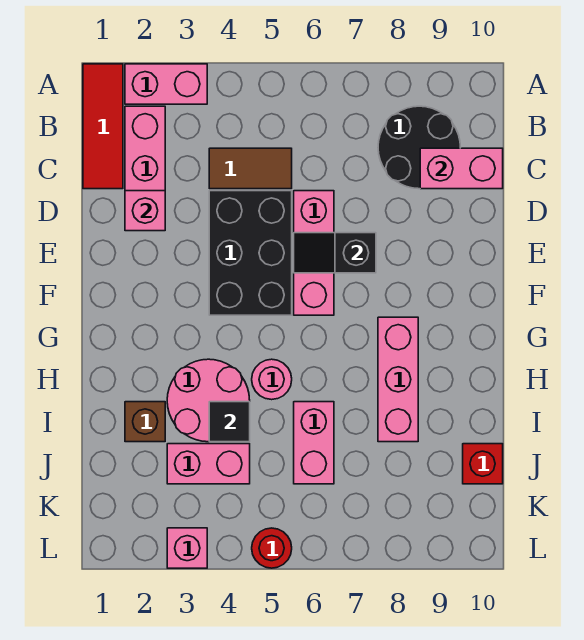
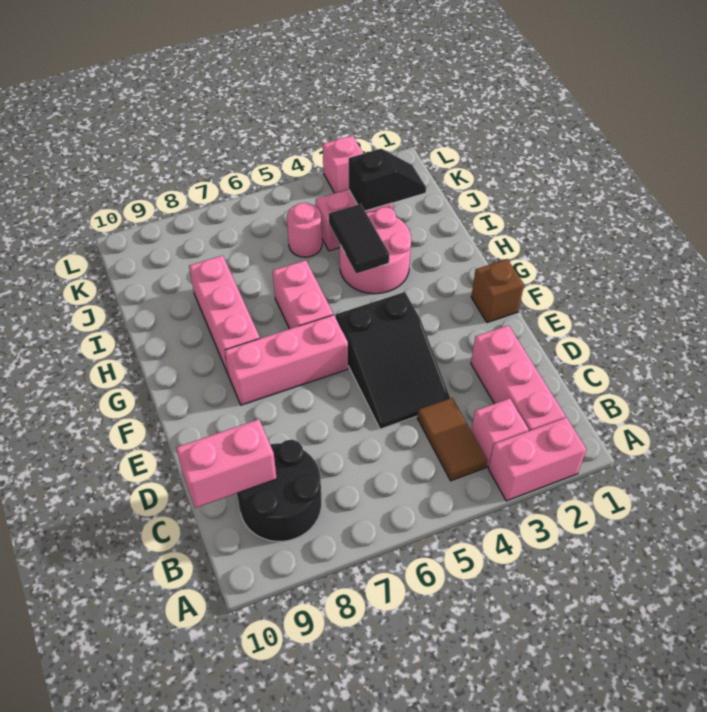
red 1x3 tile [83,64,123,189] -> none
brown 1x2 tile [209,148,292,189] -> brown 1x2 tile turned to [417,398,487,481]
pink 1x1 brick [125,191,165,231] -> pink 1x1 brick moved to [471,398,529,467]
black 2x3 brick [209,191,292,315] -> black 2x3 slope [336,292,450,429]
pink 1x3 brick [294,191,334,315] -> pink 1x3 brick turned to [225,315,348,405]
black 1x2 slope [294,233,376,273] -> black 1x2 slope moved to [349,149,426,211]
pink 1x1 round brick [252,359,292,400] -> pink 1x1 round brick moved to [287,203,322,257]
brown 1x1 brick [125,402,165,442] -> brown 1x1 brick moved to [471,259,524,323]
black 1x1 tile [209,402,250,442] -> black 1x2 tile [329,204,389,274]
pink 1x2 brick [294,402,334,484] -> pink 1x2 brick moved to [273,260,333,329]
red 1x1 brick [463,444,503,484] -> none
red 1x1 round brick [252,528,292,568] -> none

